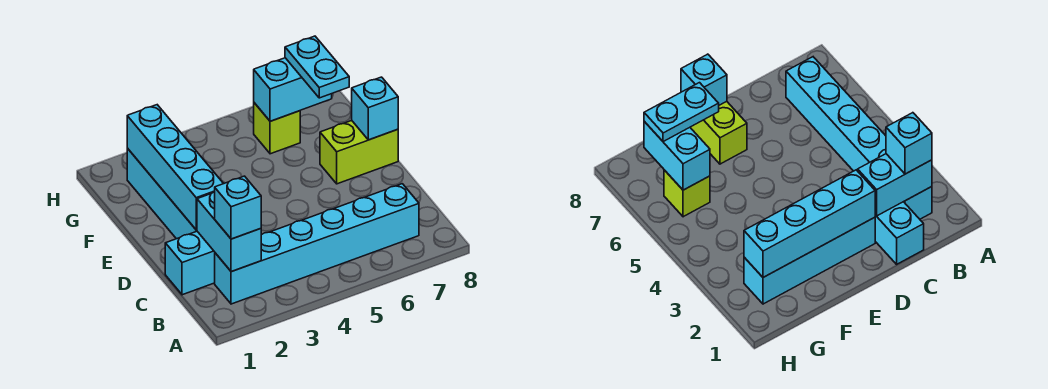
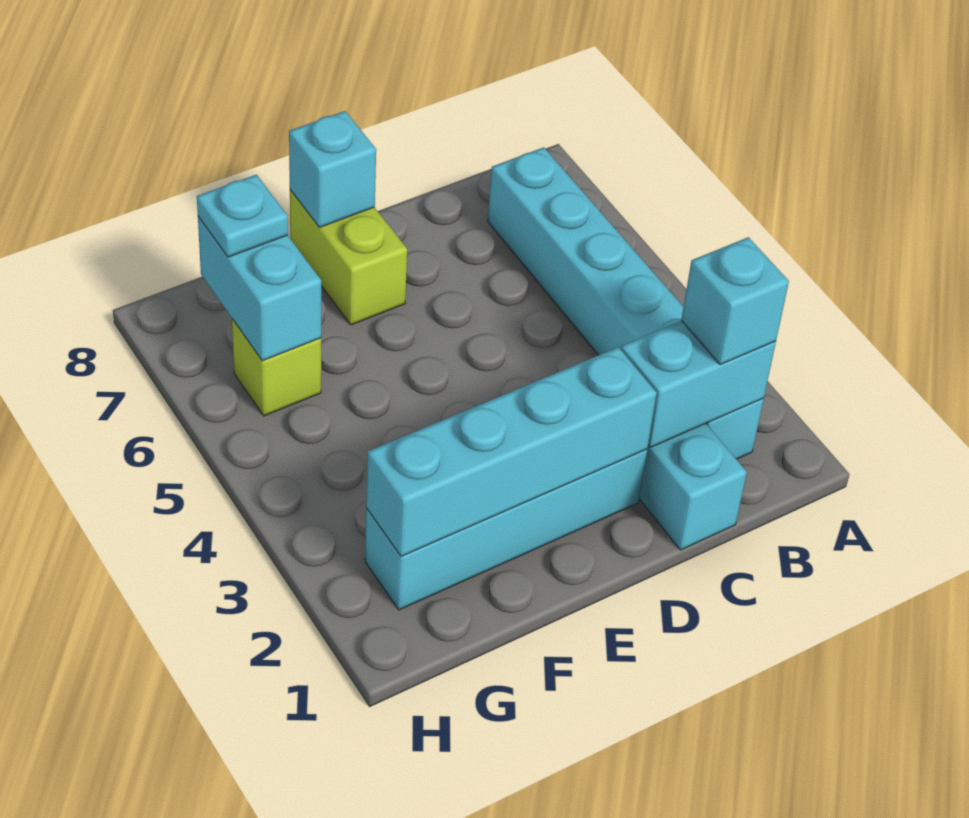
cyan 1x2 plate [285,36,349,98] -> cyan 1x1 plate [197,175,288,257]

